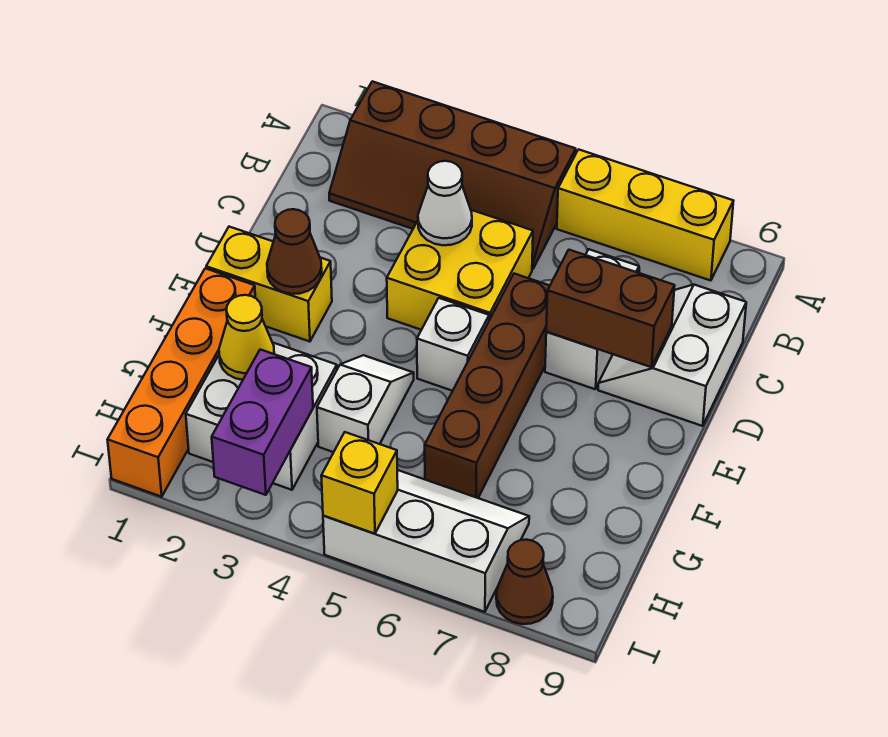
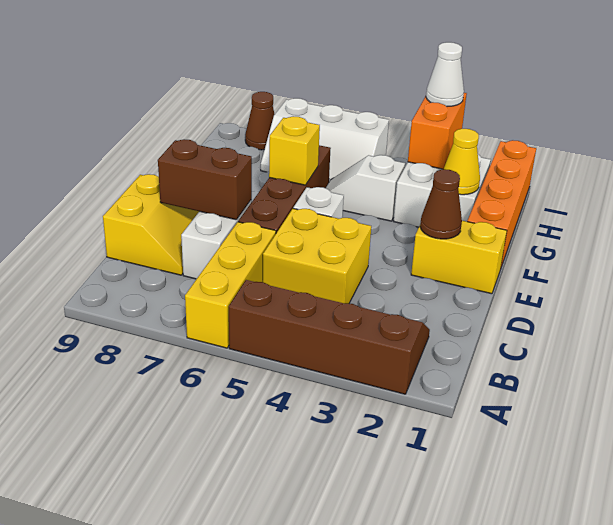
yellow 1x3 brick [557,149,733,281] -> yellow 1x3 brick turned to [185,222,276,348]
white 1x1 cone [418,161,472,245] -> white 1x1 cone moved to [426,42,464,107]
white 2x2 slope [598,285,746,426] -> yellow 2x2 slope [103,174,199,275]
white 1x2 slope [317,355,414,452] -> white 1x2 slope turned to [326,155,405,221]
purple 1x2 brick [212,350,313,495] -> orange 1x2 brick [408,93,467,169]
yellow 1x1 brick [321,432,398,534] -> yellow 1x1 brick moved to [269,116,320,185]

